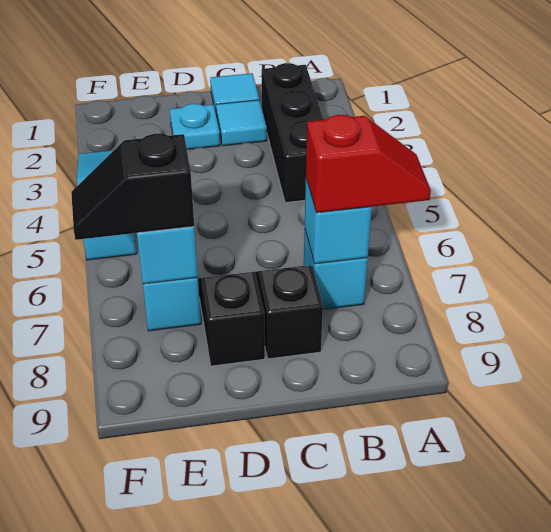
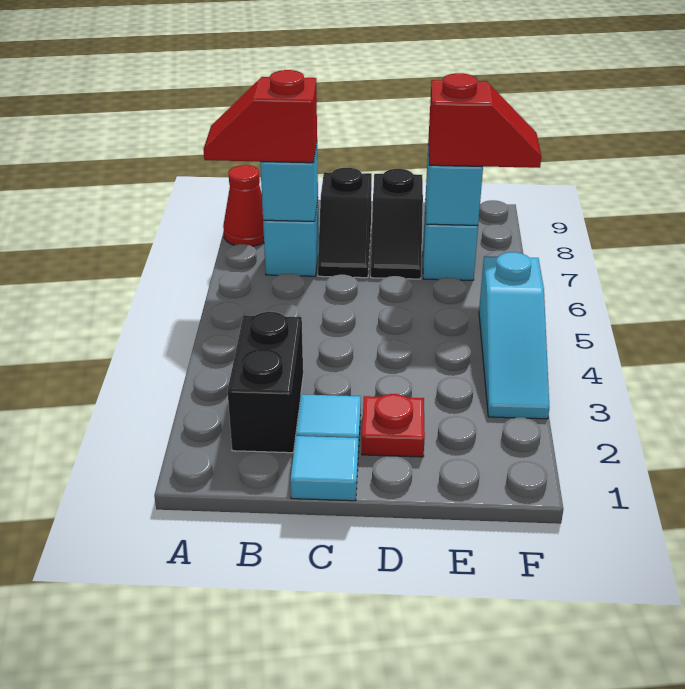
none -> red 1x1 cone [223,165,264,246]
black 1x3 brick [262,63,323,203] -> black 1x2 brick [227,312,303,453]
cyan 1x1 plate [170,104,220,149] -> red 1x1 plate [362,394,425,457]
black 1x2 slope [71,134,194,240] -> red 1x2 slope [428,73,541,168]

